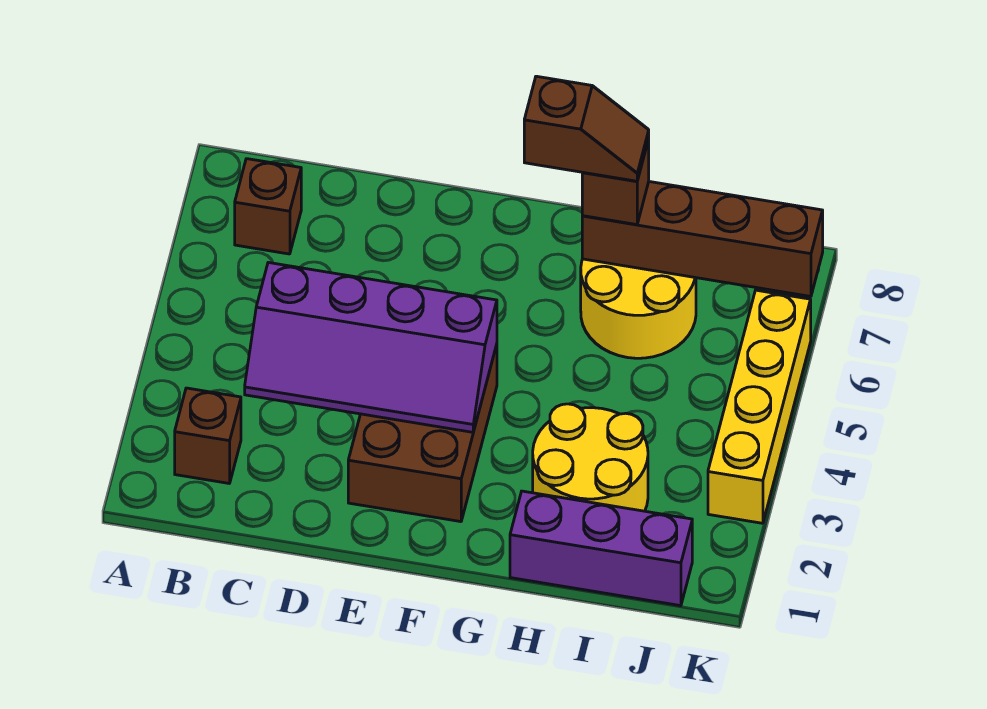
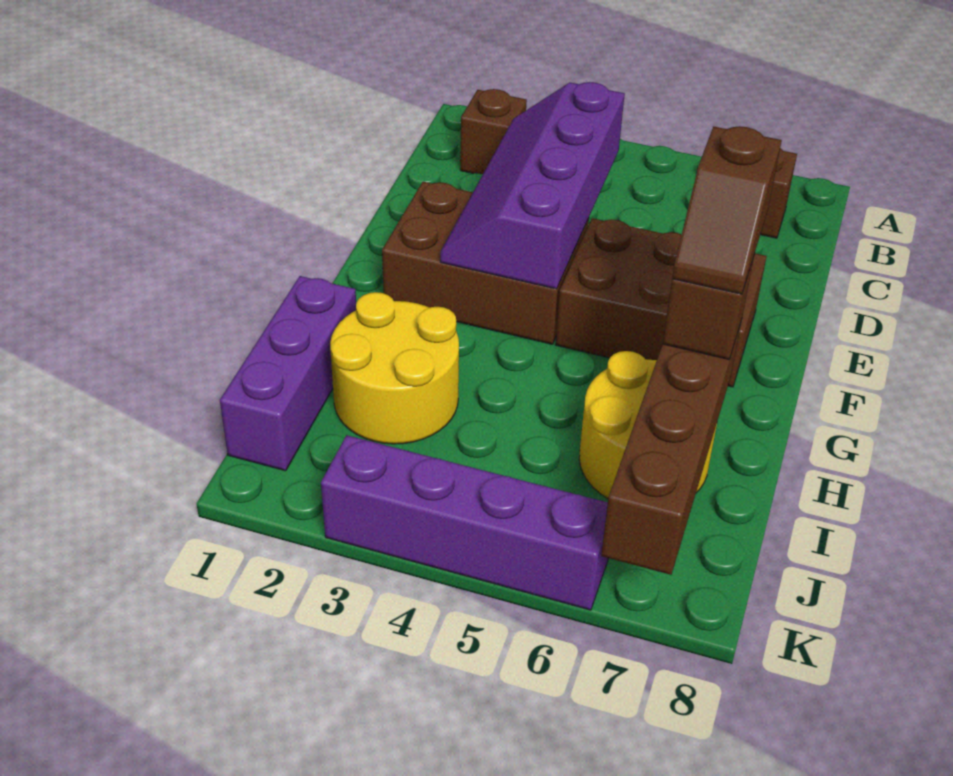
none -> brown 2x3 brick [555,218,767,387]
yellow 1x4 brick [708,290,811,523] -> purple 1x4 brick [321,435,608,610]

